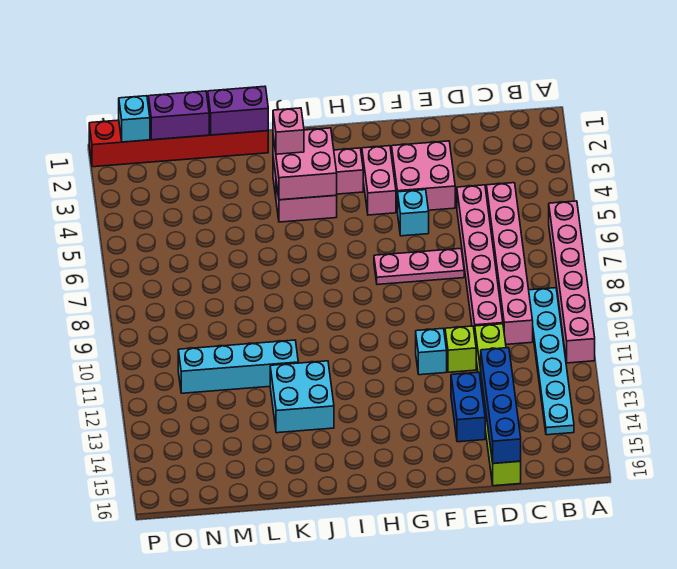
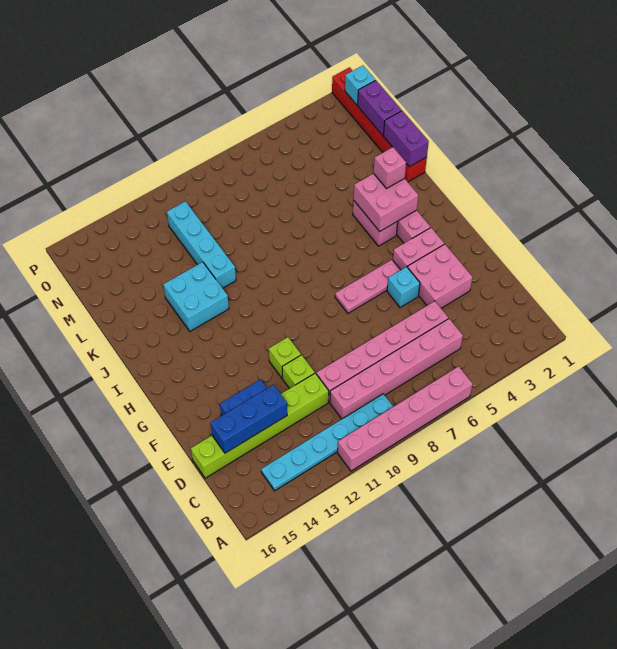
blue 1x4 brick [481,348,521,463] -> blue 1x3 brick [210,385,287,453]
pink 1x3 plate [374,249,464,285] -> pink 1x3 plate turned to [335,260,400,313]
cyan 1x1 brick [416,329,447,375] -> lime 1x1 brick [269,337,301,378]

